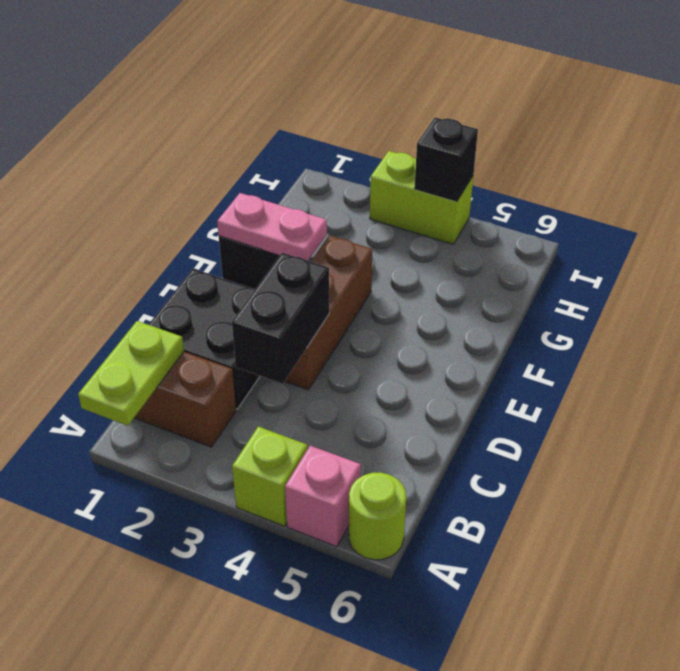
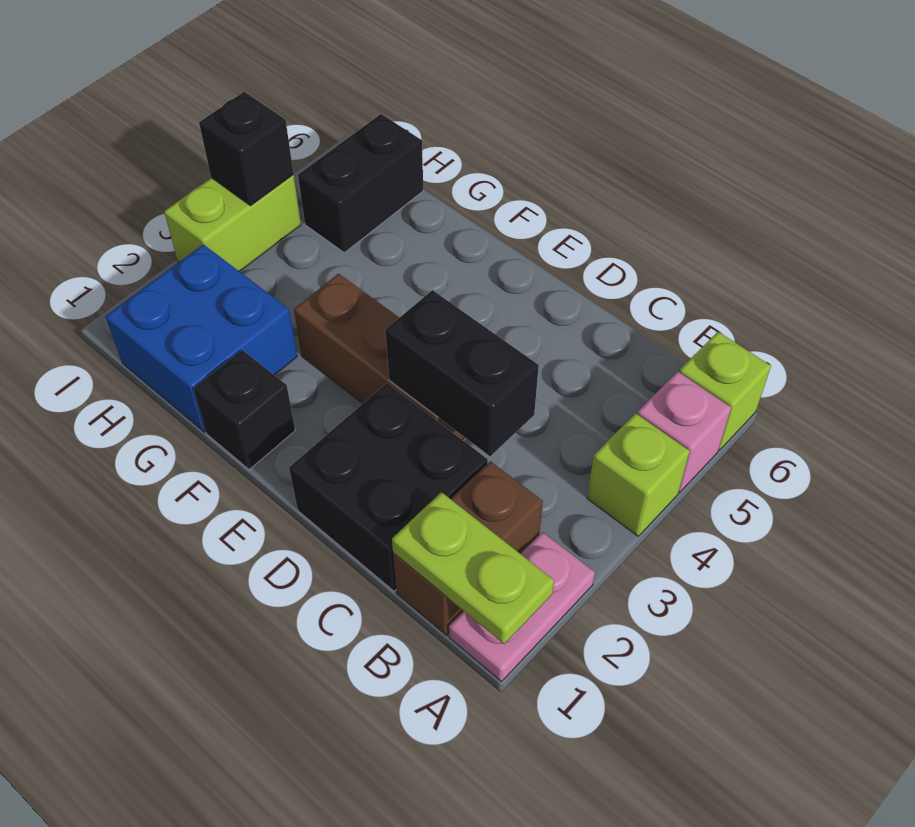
lime 1x1 round brick [349,473,406,560] -> lime 1x1 brick [679,332,771,450]
pink 1x2 plate [217,193,327,261] -> pink 1x2 plate moved to [449,532,595,682]
none -> blue 2x2 brick [105,244,297,432]
none -> black 1x2 brick [298,114,423,253]

